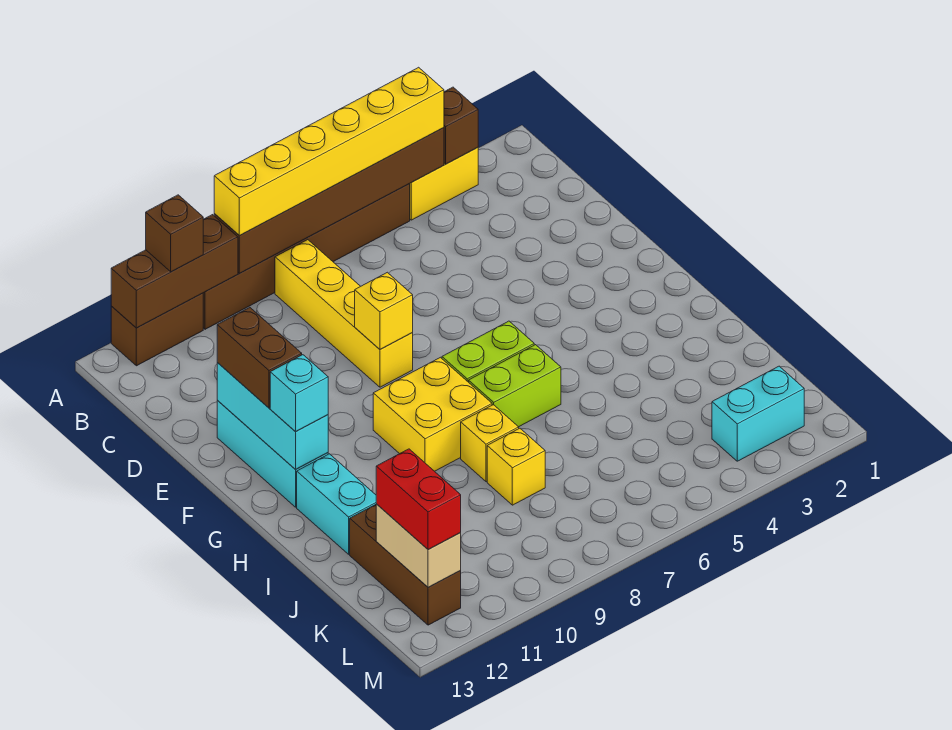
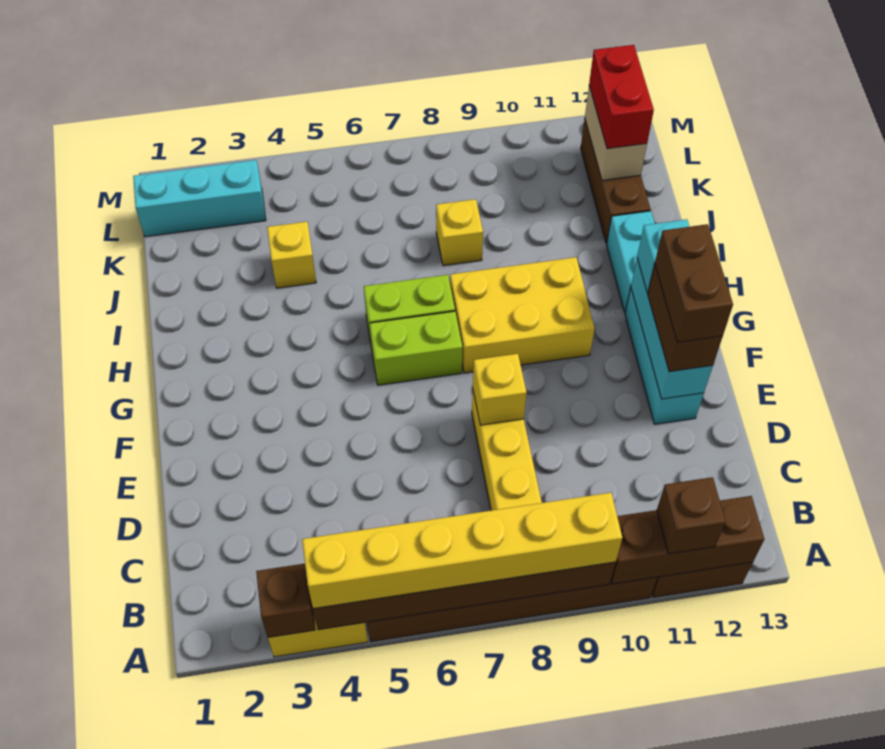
none -> brown 1x2 brick [655,224,733,342]
yellow 2x2 brick [373,357,492,471] -> yellow 2x3 brick [450,257,595,373]
yellow 1x1 brick [461,405,519,482] -> yellow 1x1 brick moved to [267,222,316,288]
cyan 1x2 brick [712,366,804,461] -> cyan 1x3 brick [133,160,266,237]

